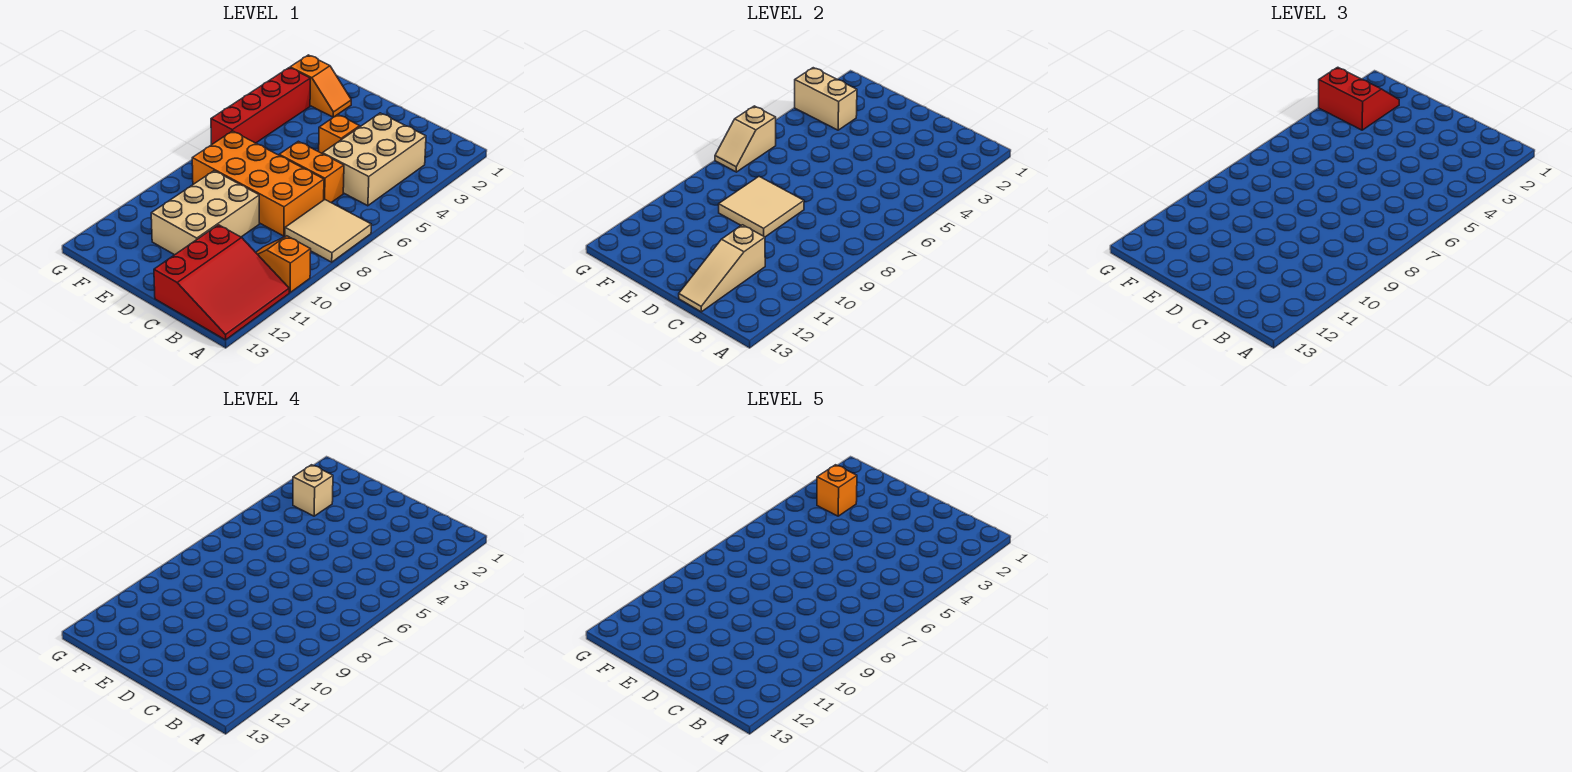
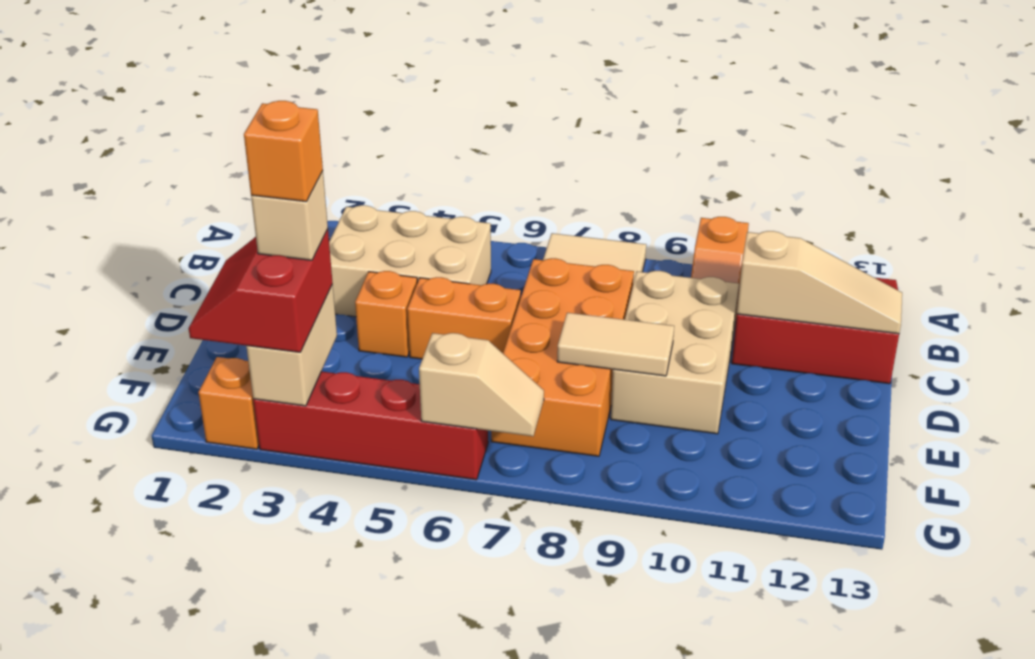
orange 1x2 brick [279,141,344,203] -> orange 1x2 brick turned to [407,277,521,359]
tan 2x2 tile [719,177,804,237] -> tan 1x2 tile [557,313,674,376]
tan 2x3 brick [151,171,259,255] -> tan 2x3 brick turned to [611,271,739,434]

